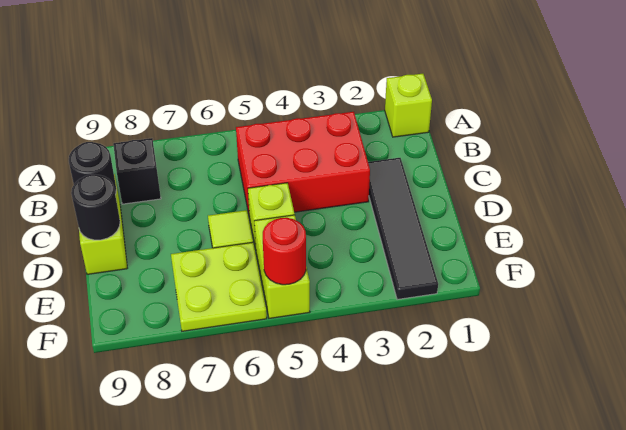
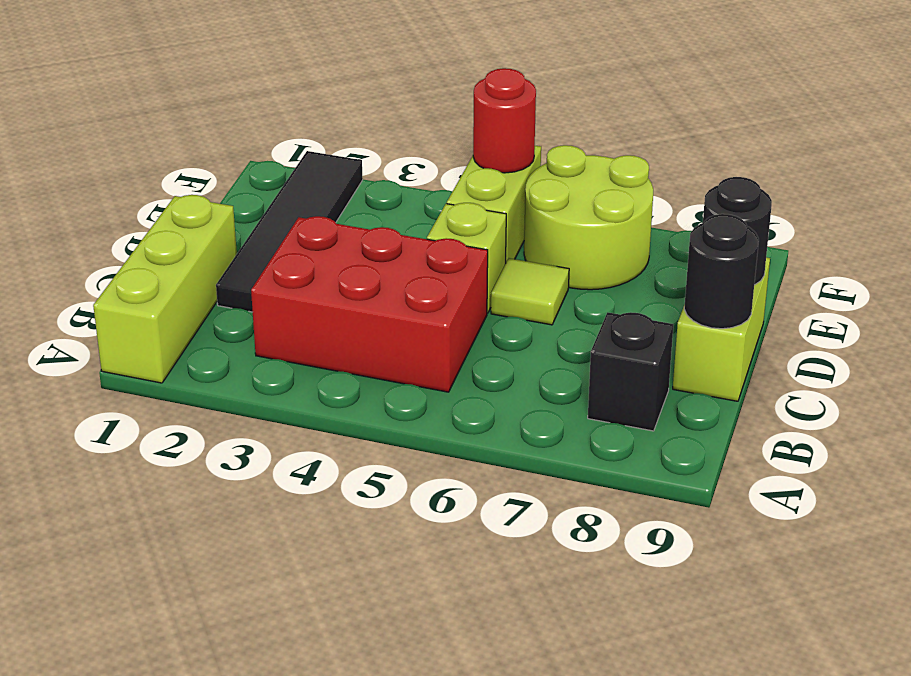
lime 1x1 brick [385,74,432,137] -> lime 1x3 brick [93,195,237,383]
lime 2x2 plate [171,242,267,331] -> lime 2x2 round brick [524,145,653,290]

